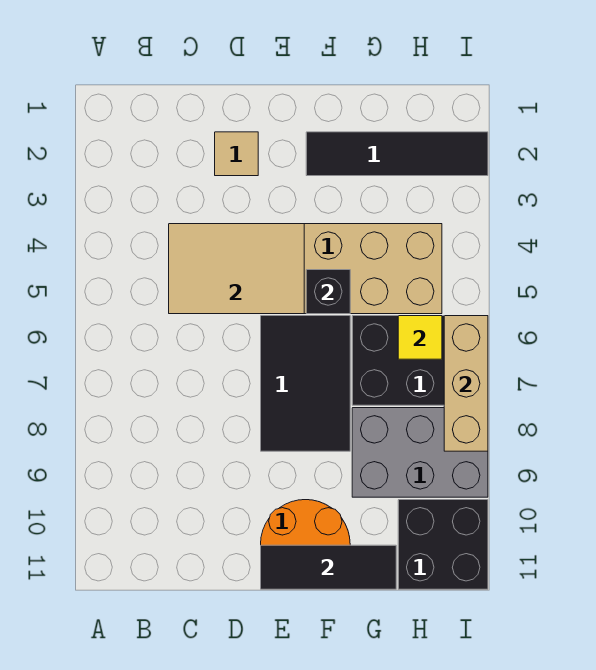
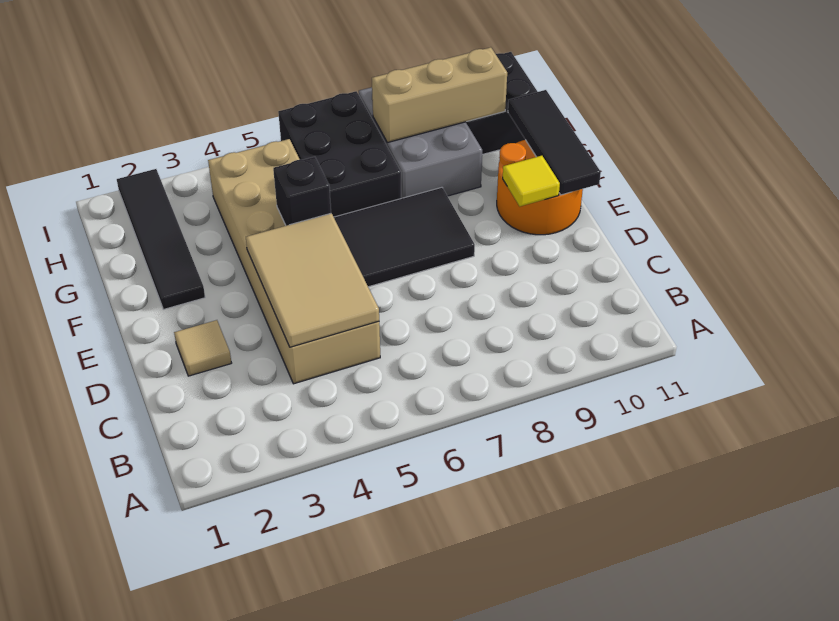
yellow 1x1 tile [398,316,442,359] -> yellow 1x1 tile moved to [503,156,560,206]
tan 1x3 brick [444,316,488,451] -> tan 1x3 brick moved to [372,47,507,143]

